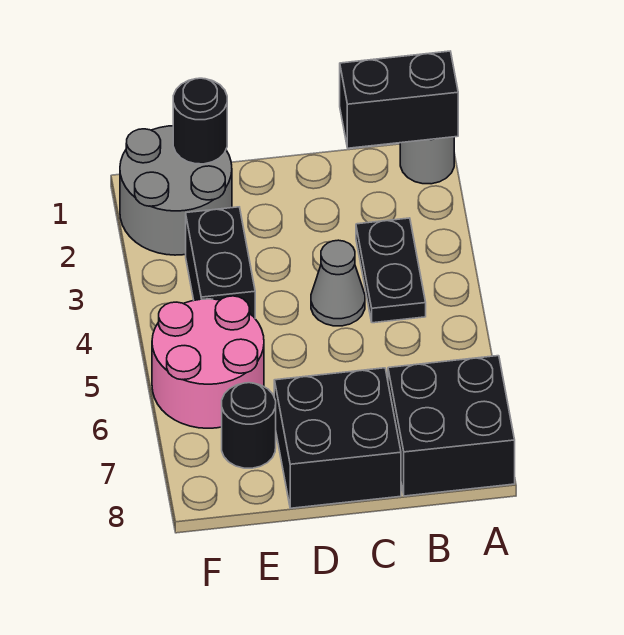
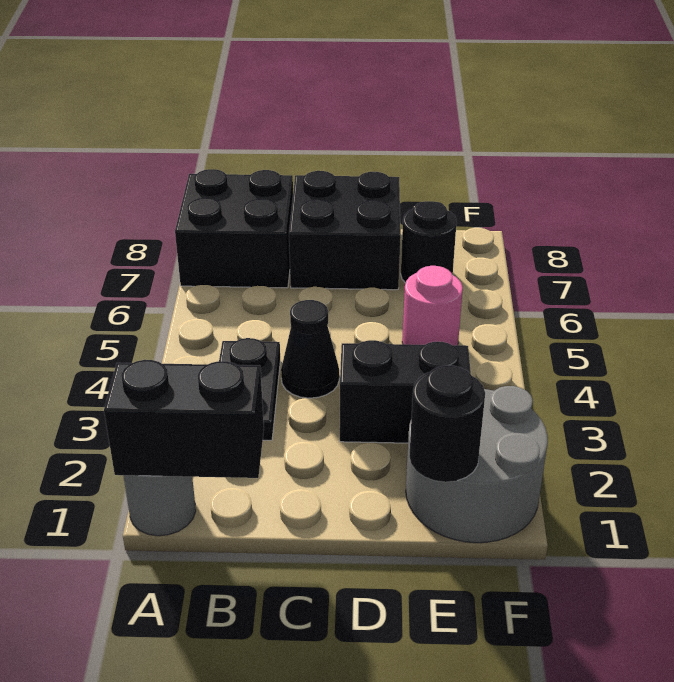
grey 1x1 cone [311,240,365,326] -> black 1x1 cone [281,300,339,398]
black 1x2 brick [186,207,255,318] -> black 1x2 brick turned to [340,340,471,443]
pink 2x2 round brick [152,296,264,428] -> pink 1x1 round brick [402,266,463,345]

